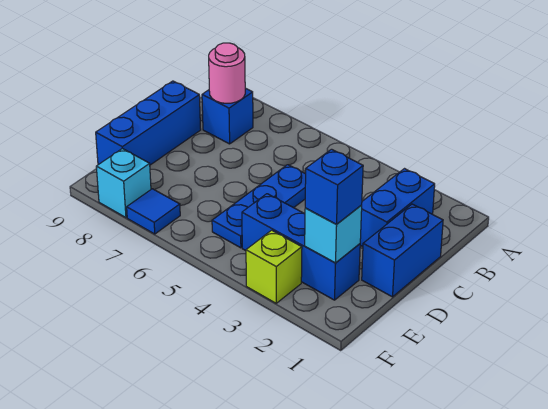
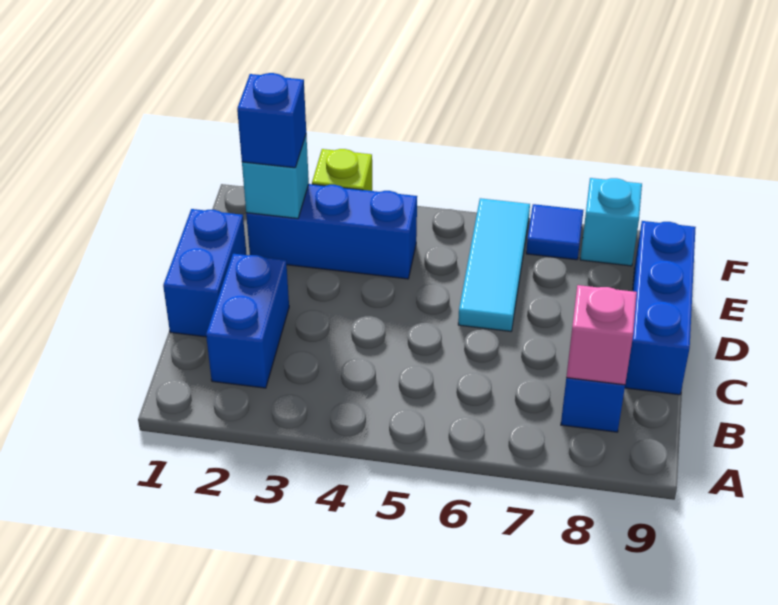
pink 1x1 round brick [209,43,245,103] -> pink 1x1 brick [566,285,637,385]
blue 1x3 plate [212,165,306,248] -> none
none -> cyan 1x3 tile [458,198,530,331]

